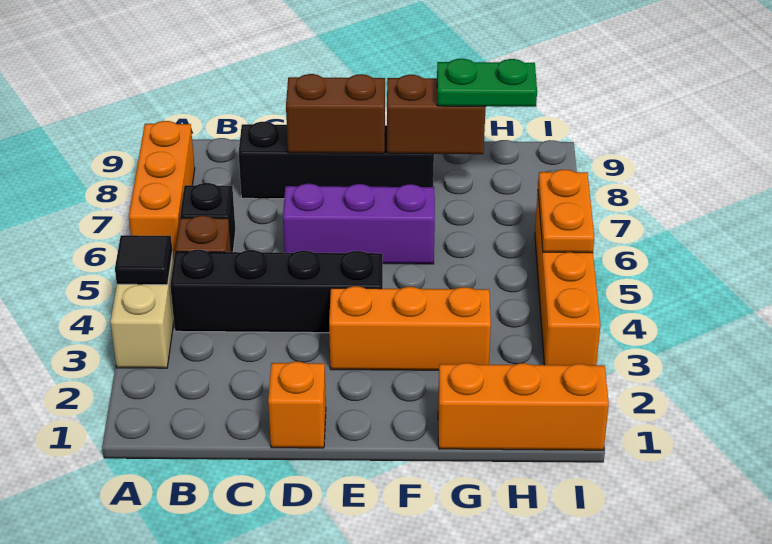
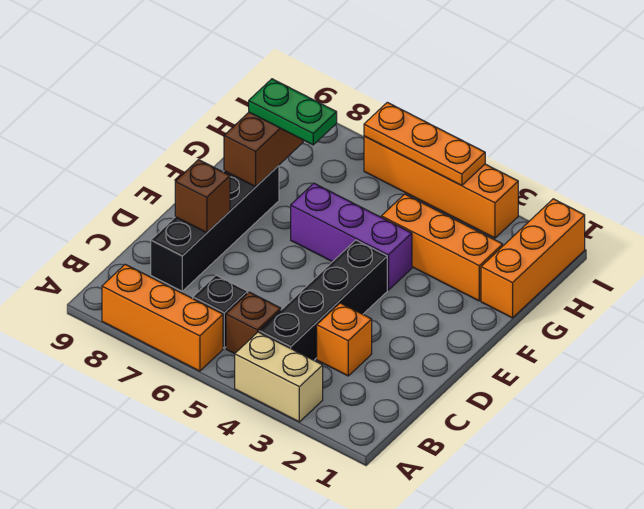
black 1x1 tile [115,235,172,285] -> none
orange 1x1 brick [268,362,326,448] -> orange 1x1 brick moved to [317,303,372,376]
purple 1x3 brick [283,184,435,264] -> purple 1x3 brick turned to [291,183,412,290]
brown 1x2 brick [286,74,385,154] -> brown 1x1 brick [175,160,230,233]
orange 1x3 brick [329,286,491,370] -> orange 1x3 brick turned to [381,194,503,301]
green 1x2 plate [437,59,537,107] -> green 1x2 plate turned to [249,79,337,145]
orange 1x2 plate [538,170,594,253] -> orange 1x3 plate [364,102,485,186]

